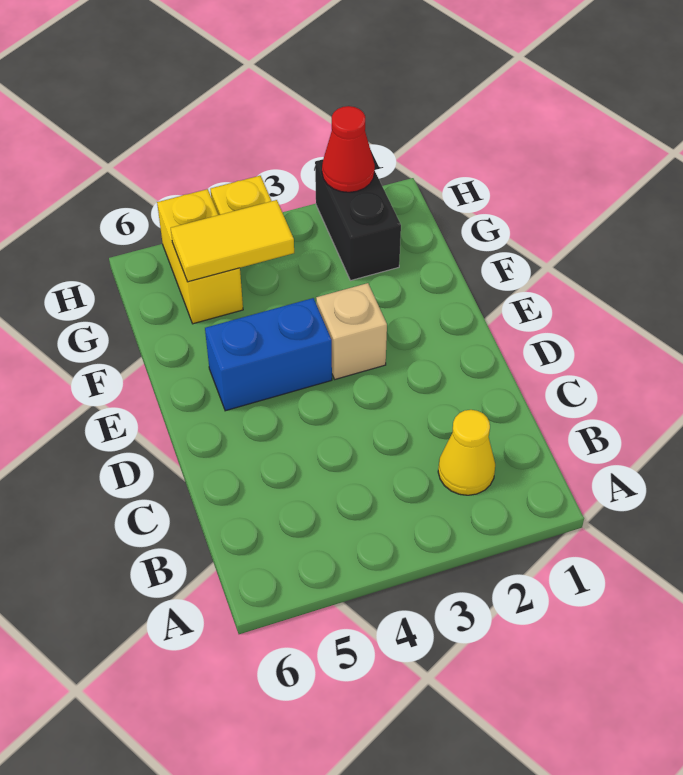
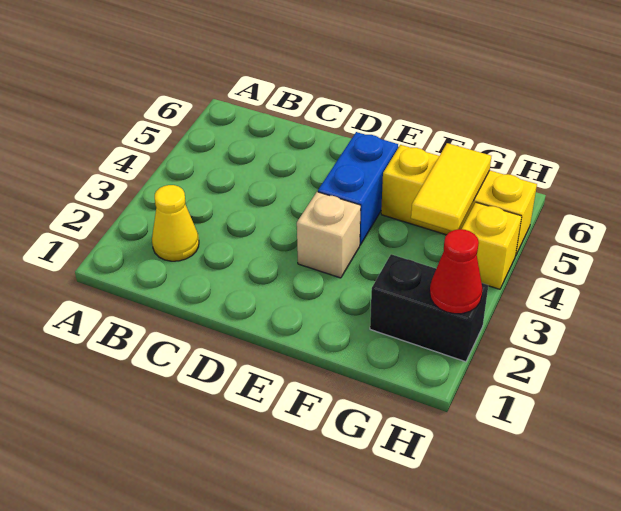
yellow 1x2 brick [157,189,243,324] -> yellow 1x3 brick [381,145,537,256]

